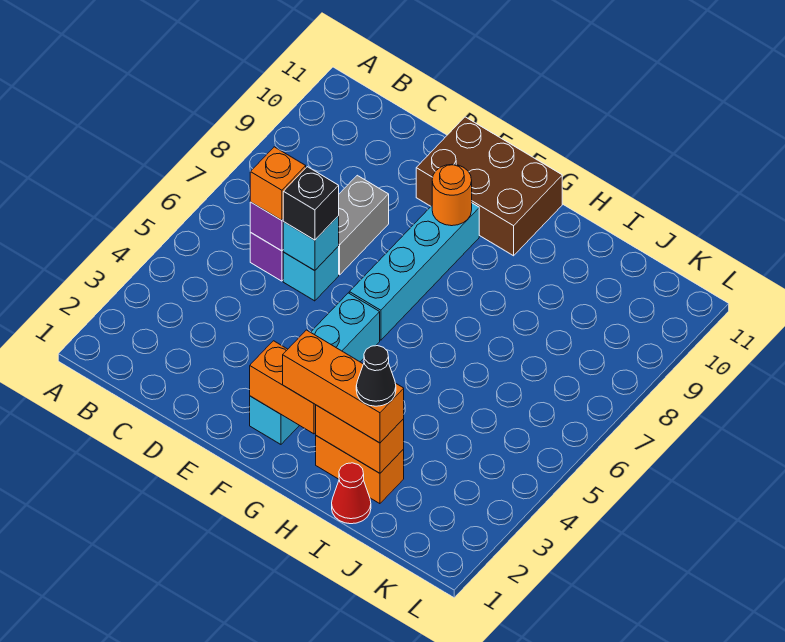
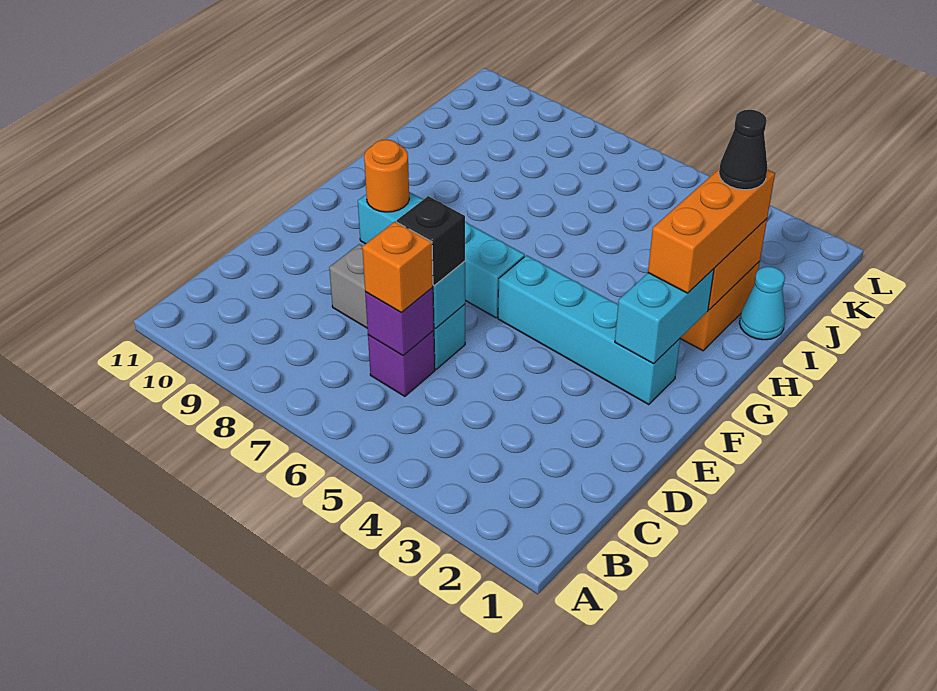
brown 2x3 brick [416,117,562,256] -> none
orange 1x2 brick [250,341,316,434] -> cyan 1x2 brick [615,269,714,364]
red 1x1 cone [332,463,371,524] -> cyan 1x1 cone [740,267,785,340]

